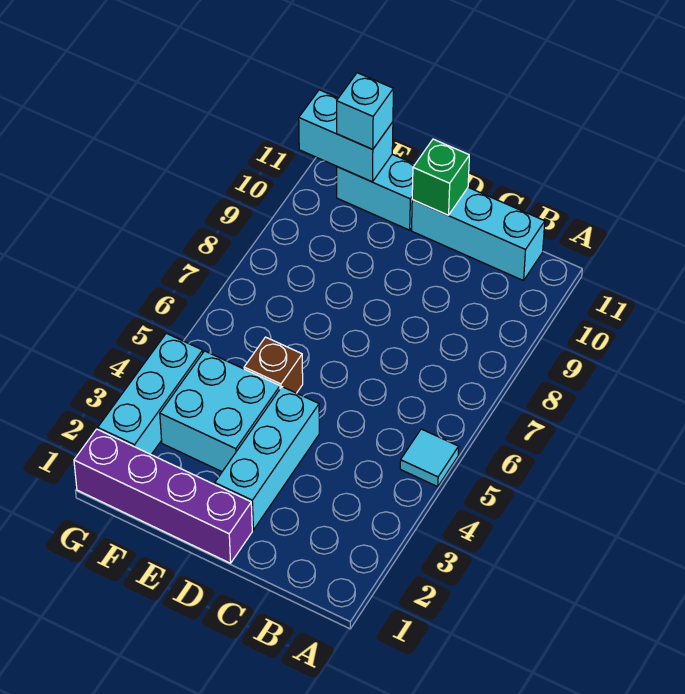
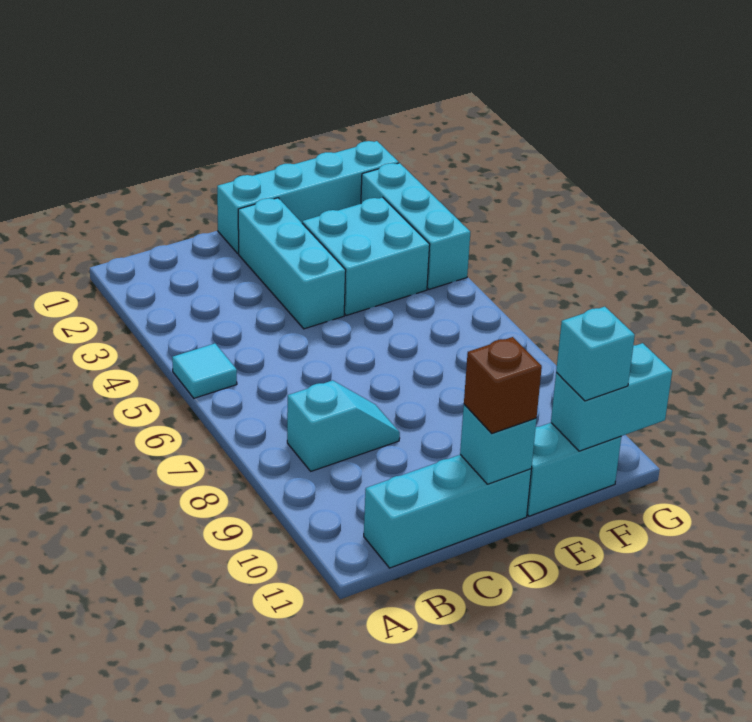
none -> cyan 1x2 slope [287,380,400,471]
purple 1x4 brick [74,429,252,563] -> cyan 1x4 brick [217,141,399,254]
green 1x1 brick [412,139,469,215] -> cyan 1x1 brick [460,404,536,484]
brown 1x1 brick [244,337,303,393] -> brown 1x1 brick moved to [464,337,542,433]

